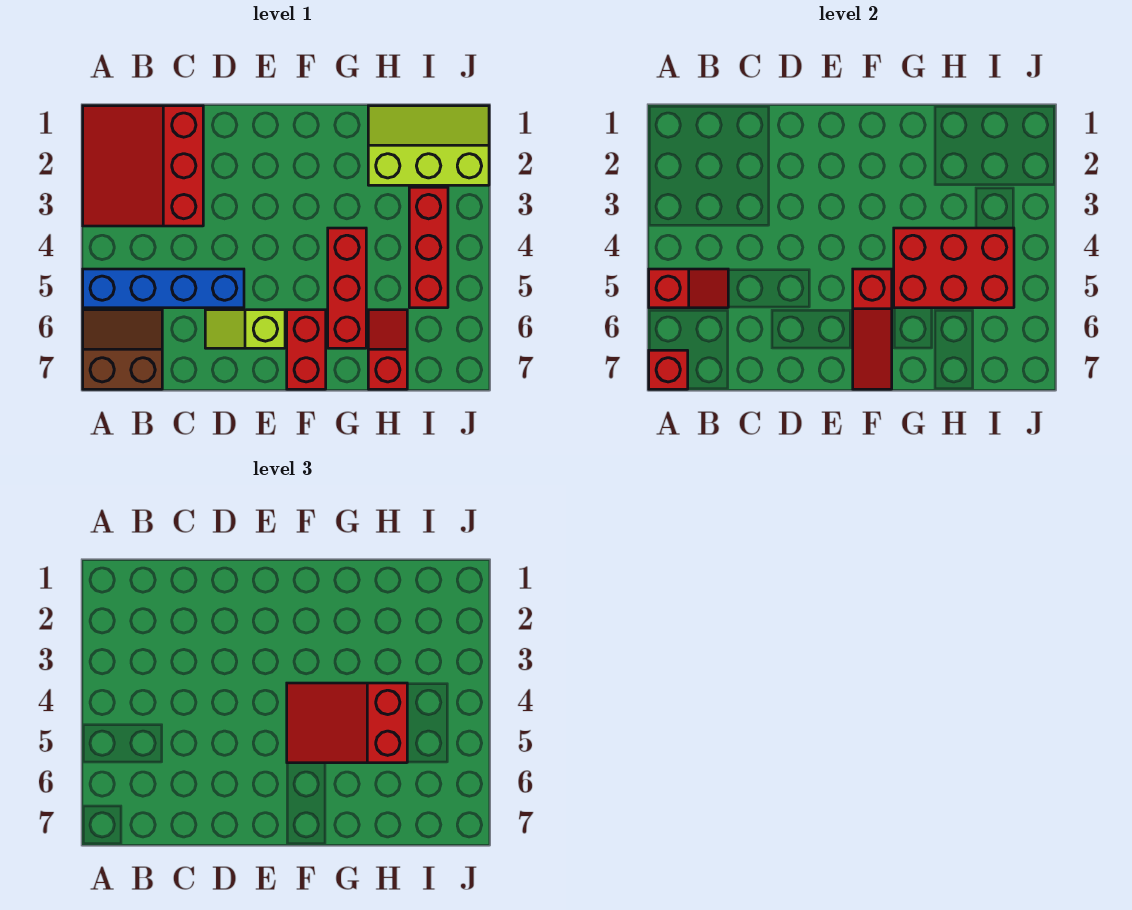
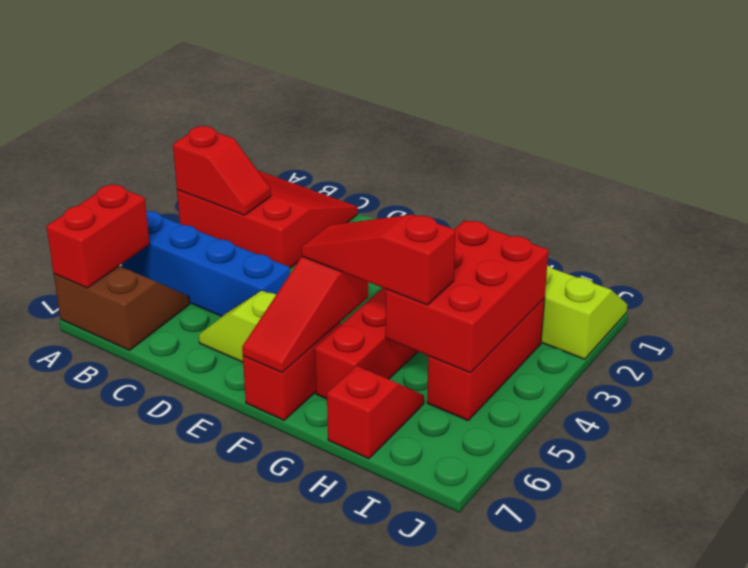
red 3x3 slope [83,106,203,226] -> red 3x3 slope turned to [177,171,358,268]
red 1x2 slope [649,269,728,308] -> red 1x2 slope moved to [173,126,271,215]
red 1x1 brick [649,350,688,389] -> red 1x2 brick [46,185,150,288]
red 2x3 slope [287,683,407,763] -> red 1x3 slope [301,214,456,305]
red 2x3 brick [894,228,1014,308] -> red 2x3 brick turned to [385,220,548,373]

